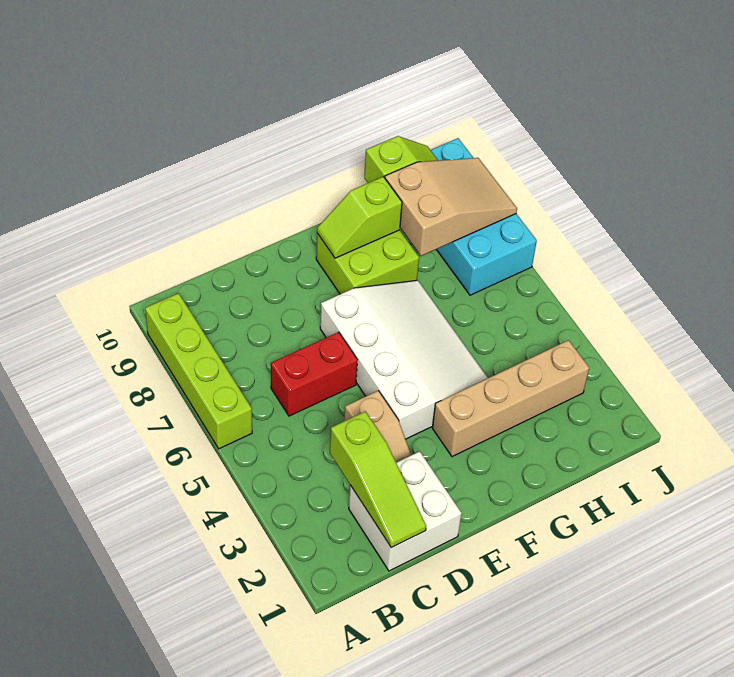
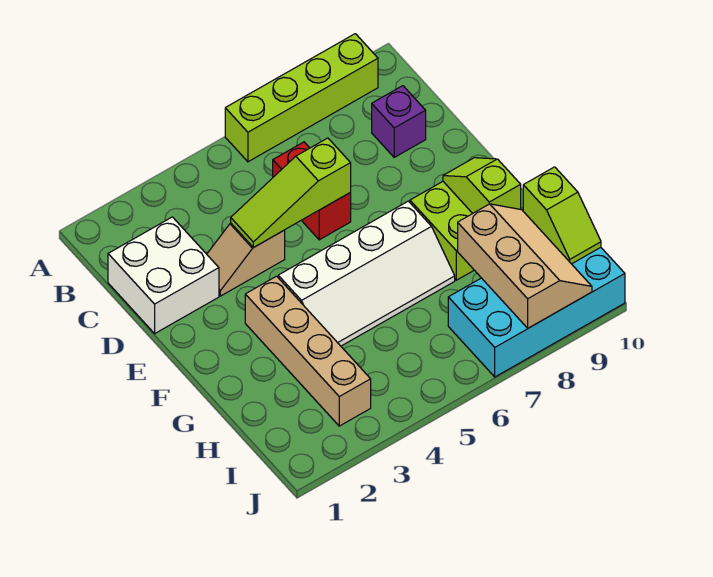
lime 1x3 slope [330,411,426,548] -> lime 1x3 slope moved to [231,138,351,247]
none -> purple 1x1 brick [372,86,426,157]
white 3x4 slope [320,280,488,439] -> white 2x4 slope [278,201,455,346]
tan 2x3 slope [385,158,517,256] -> tan 2x3 slope turned to [458,204,592,328]

